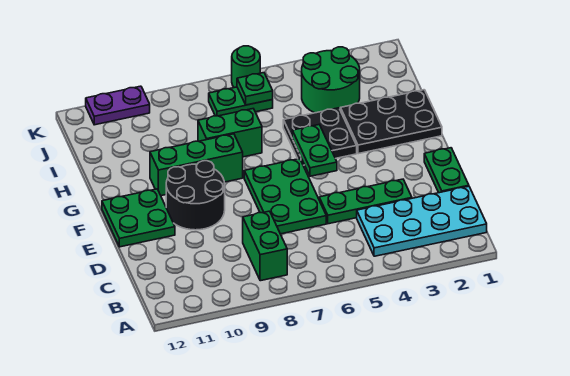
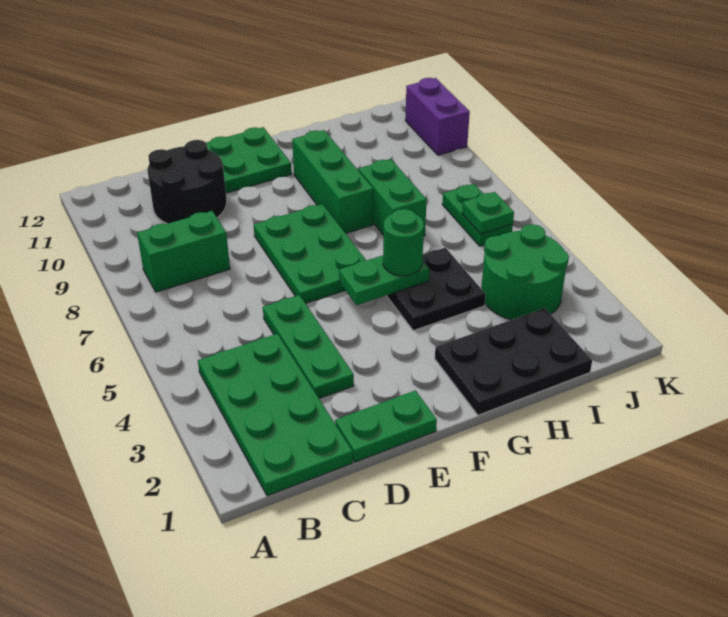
cyan 2x4 plate [357,186,487,256] -> green 2x4 plate [198,334,353,496]
green 2x3 plate [244,159,326,234] -> green 2x3 plate turned to [254,204,366,303]
black 2x2 round brick [166,161,225,230] -> black 2x2 round brick moved to [148,140,227,224]
black 2x3 plate [340,90,442,154] -> black 2x3 plate turned to [435,308,592,415]
green 1x1 round brick [232,46,260,88] -> green 1x1 round brick moved to [383,209,424,276]
purple 1x2 plate [86,86,150,125] -> purple 1x2 brick [405,78,470,155]

